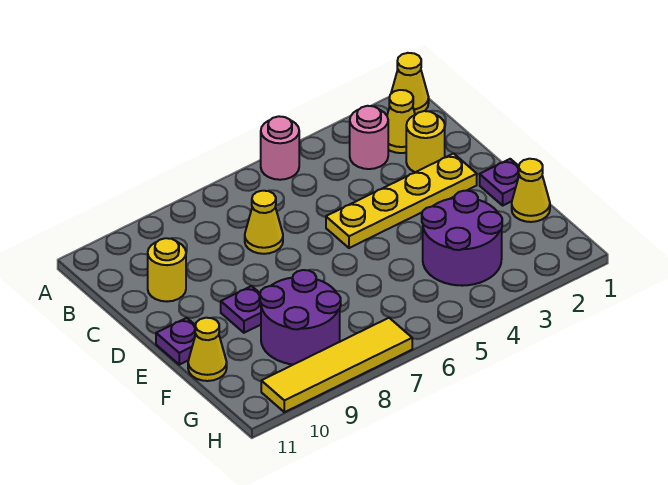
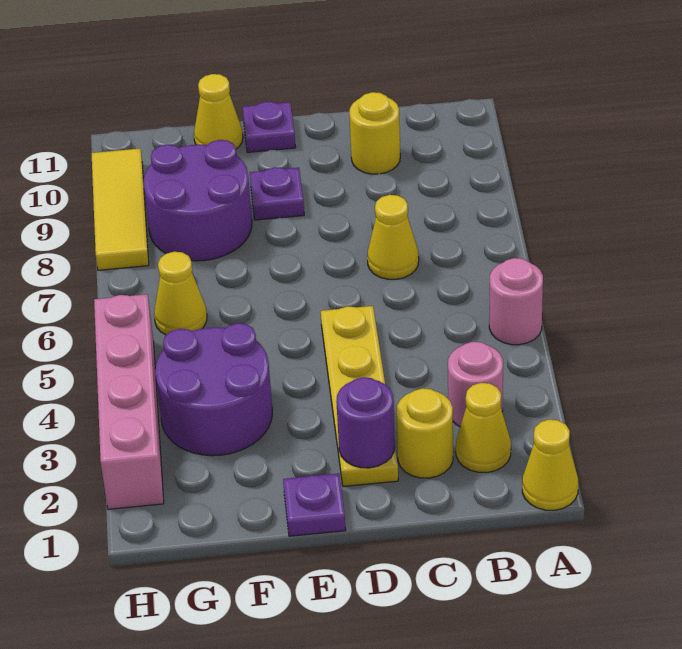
none -> purple 1x1 round brick [336,377,395,468]
yellow 1x1 cone [512,159,550,222] -> yellow 1x1 cone moved to [154,252,207,335]
none -> pink 1x4 brick [94,294,164,509]
yellow 1x4 tile [261,318,412,412] -> yellow 1x3 tile [92,149,149,270]

